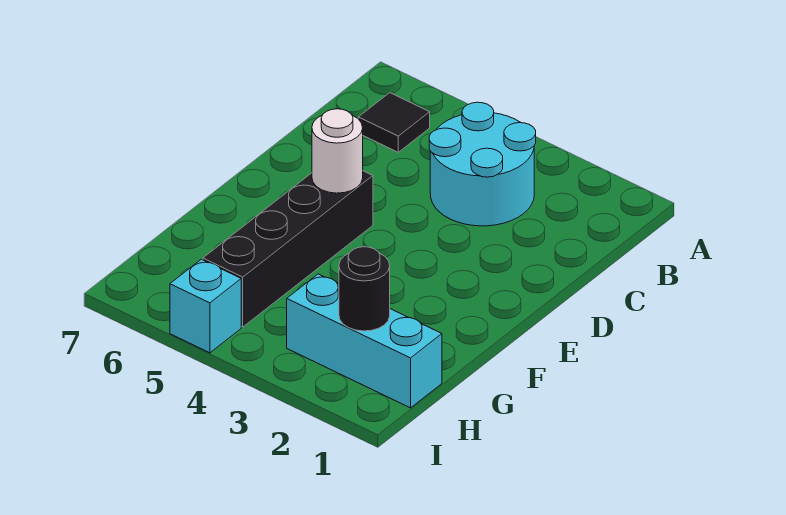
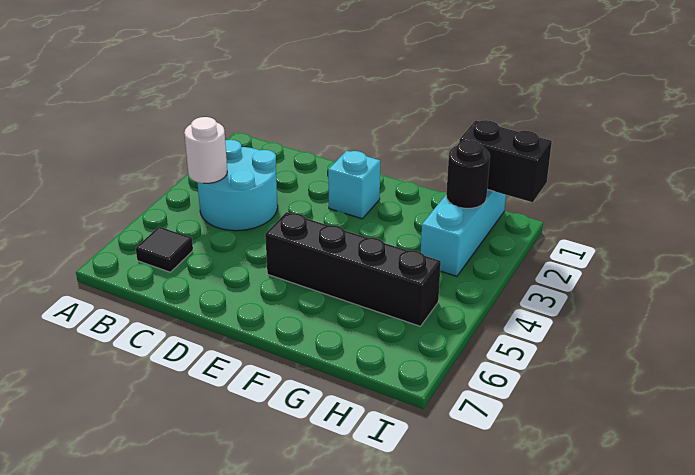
white 1x1 round brick [312,109,363,193] -> white 1x1 round brick moved to [184,117,227,183]
none -> black 1x2 brick [459,120,552,202]
cyan 1x1 brick [170,259,241,353] -> cyan 1x1 brick moved to [328,151,380,219]

